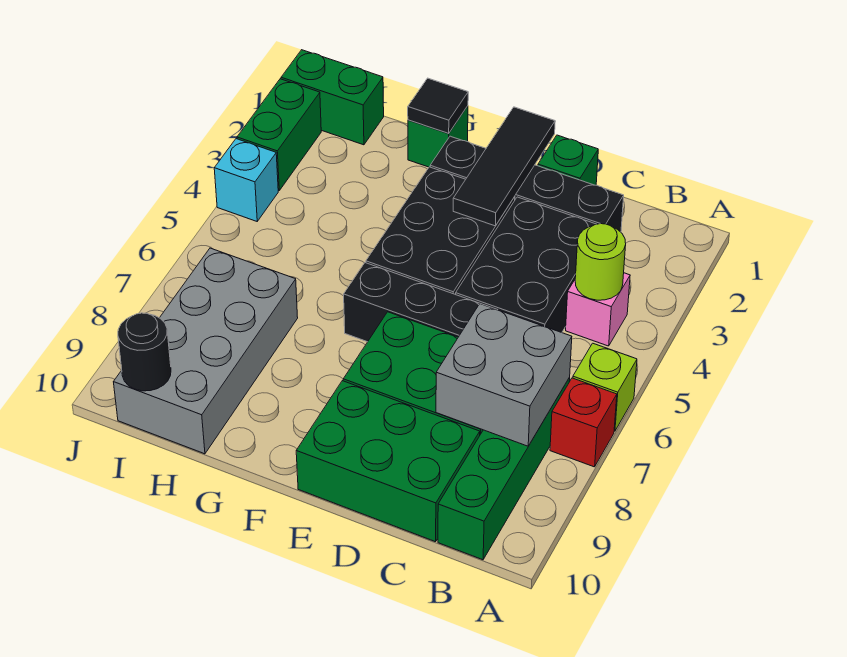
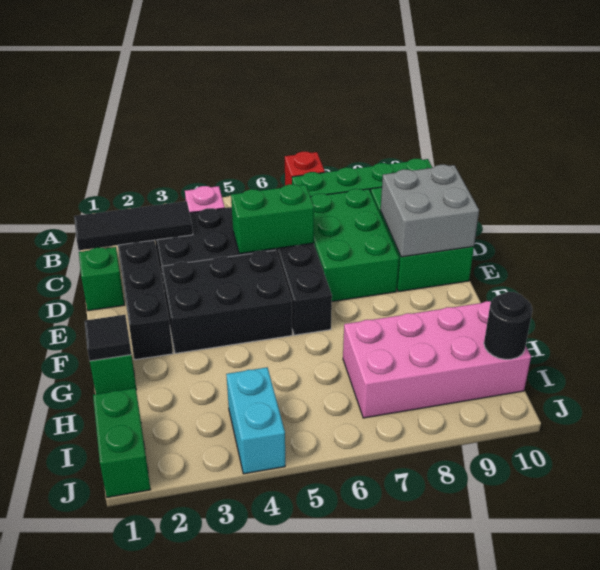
lime 1x1 brick [573,343,637,431] -> none
lime 1x1 round brick [575,224,626,300] -> none
grey 2x2 brick [436,304,572,446] -> grey 2x2 brick moved to [381,165,479,257]
black 1x3 tile [453,107,555,226] -> black 1x3 tile moved to [74,201,193,250]
grey 2x4 brick [114,248,298,454] -> pink 2x4 brick [343,301,531,418]
green 1x2 brick [237,79,321,191] -> green 1x2 brick moved to [231,184,314,254]
cyan 1x1 brick [214,139,278,221] -> cyan 1x2 brick [226,367,285,474]

